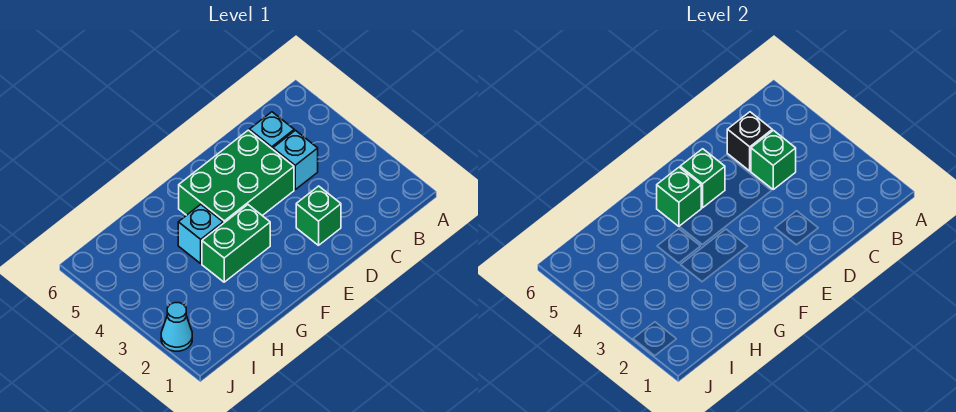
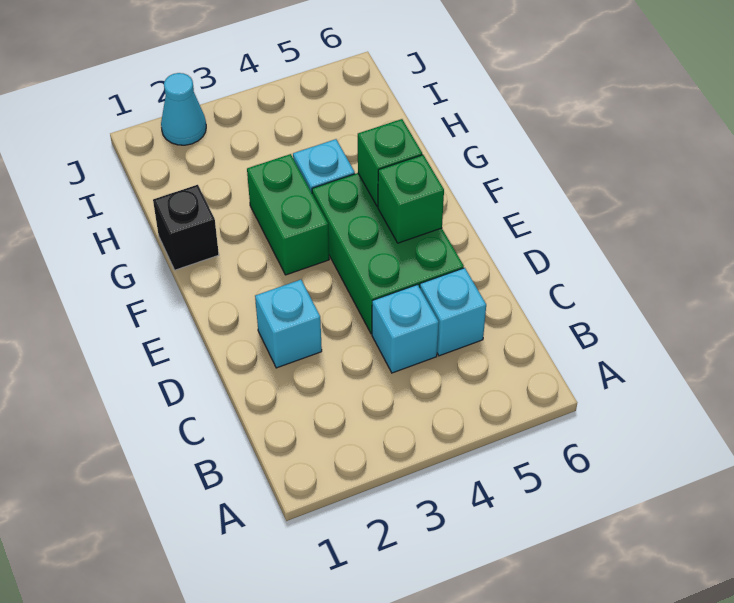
green 1x1 brick [751,130,796,189] -> none
black 1x1 brick [727,112,772,171] -> black 1x1 brick moved to [153,185,219,270]
green 1x1 brick [296,186,341,245] -> cyan 1x1 brick [255,280,322,368]

